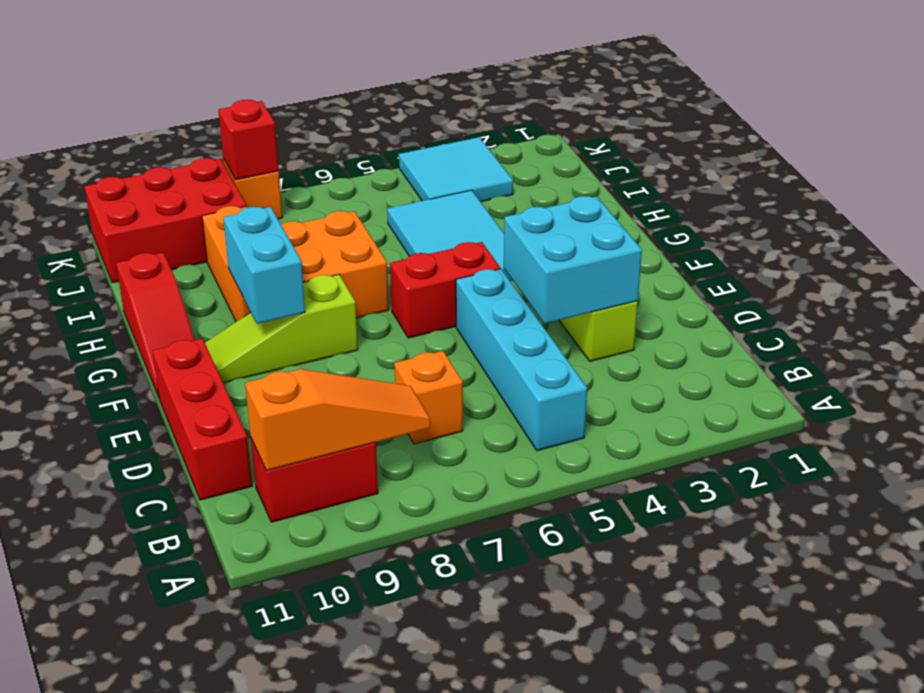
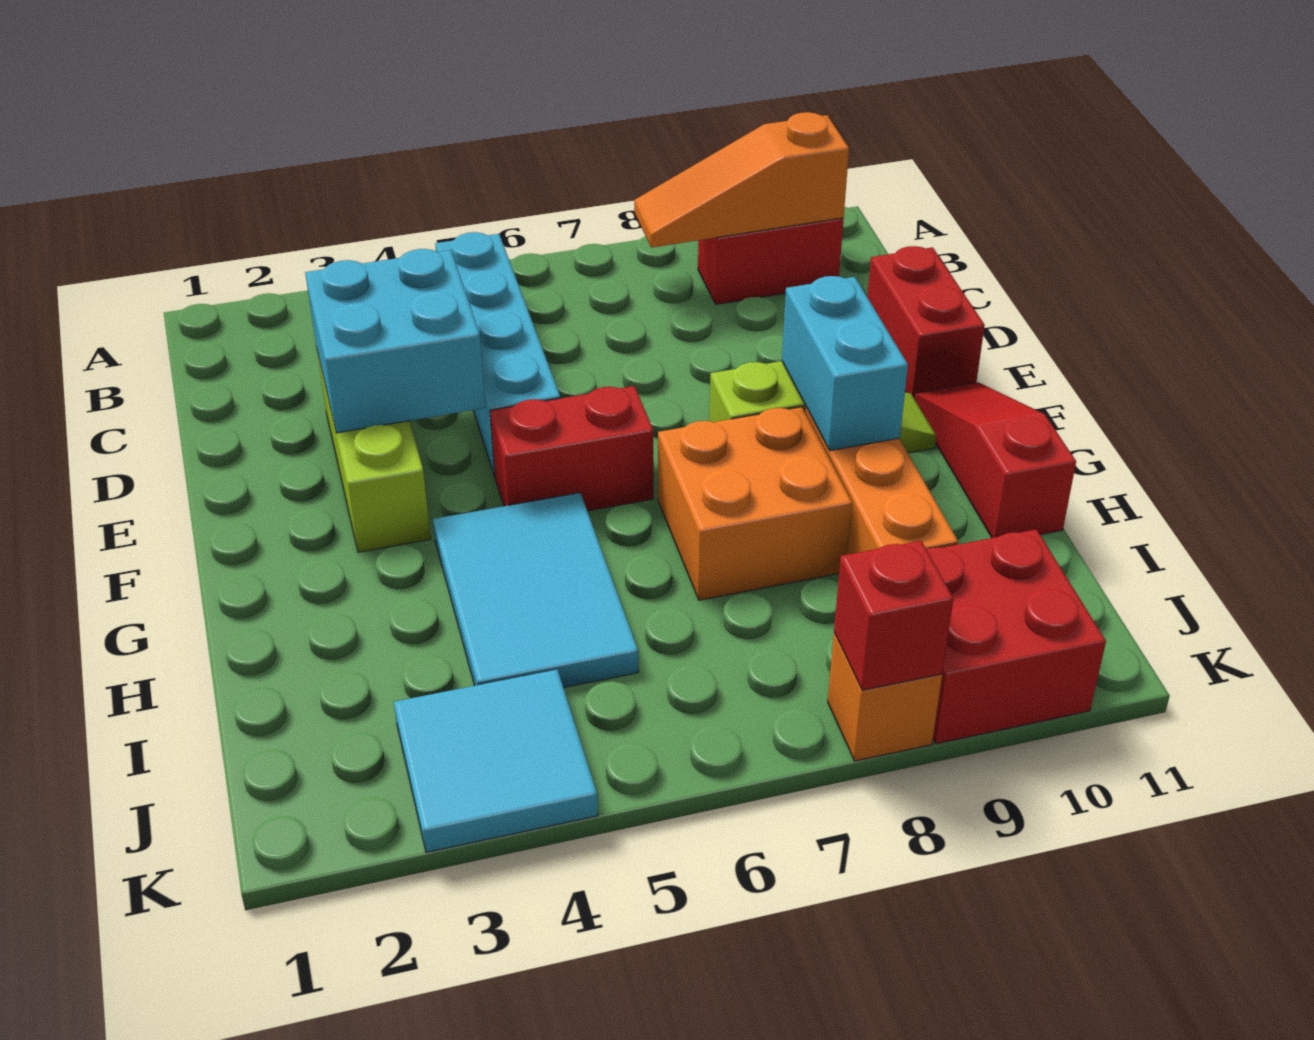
orange 1x1 brick [394,351,463,444] -> none
red 1x3 brick [152,339,252,500] -> red 1x2 brick [867,246,985,397]
red 2x3 brick [85,158,246,283] -> red 2x2 brick [927,529,1106,744]

